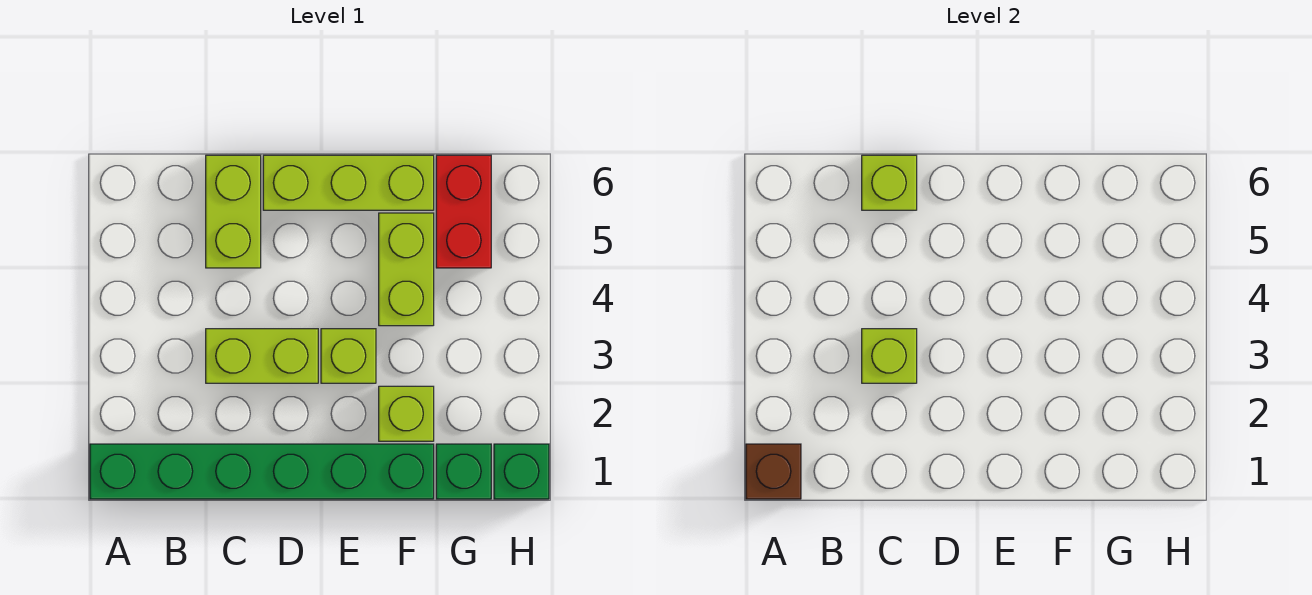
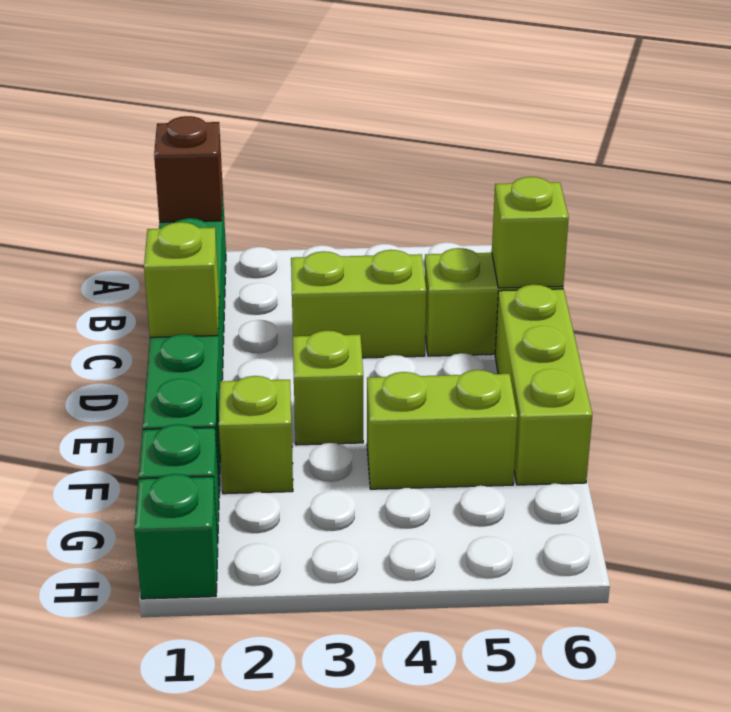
lime 1x2 brick [206,329,318,383] -> lime 1x2 brick turned to [291,250,426,358]
lime 1x1 brick [862,329,917,383] -> lime 1x1 brick moved to [144,222,219,337]
red 1x2 brick [436,155,491,268] -> none

